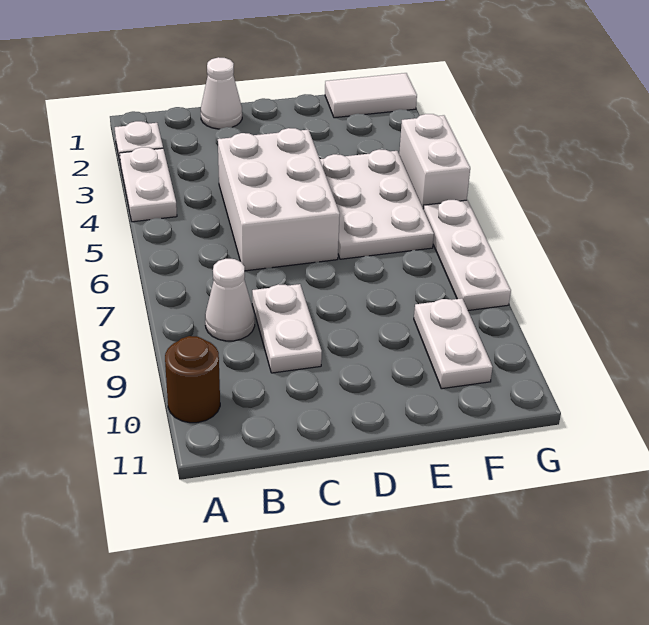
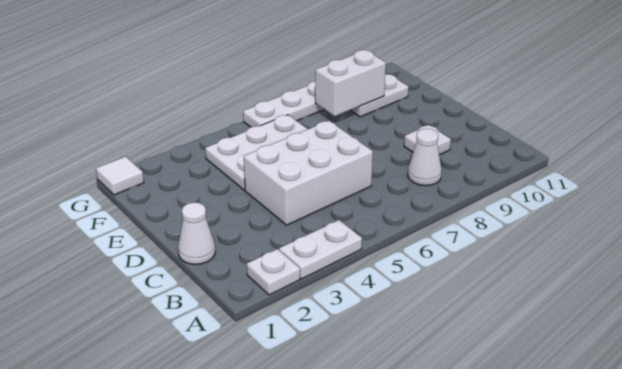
brown 1x1 round brick [165,336,220,423] -> none
white 1x2 plate [252,284,322,373] -> white 1x1 plate [404,125,451,155]
white 1x2 tile [325,73,417,118] -> white 1x1 tile [96,157,144,195]
white 1x2 brick [399,114,470,209] -> white 1x2 brick moved to [315,50,386,116]

